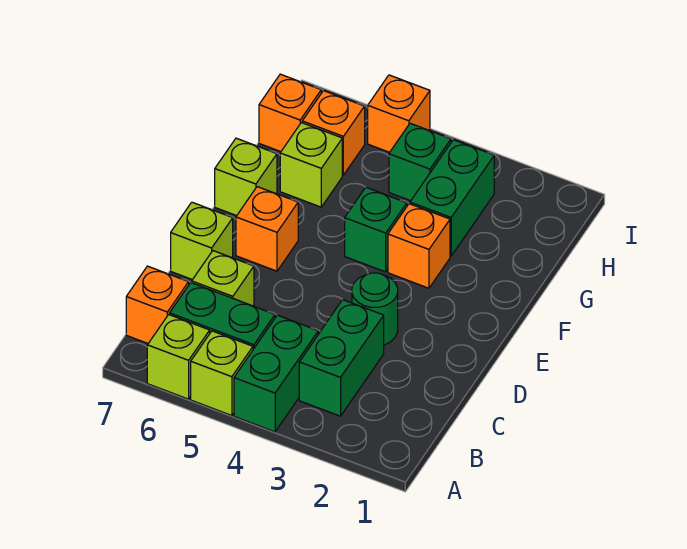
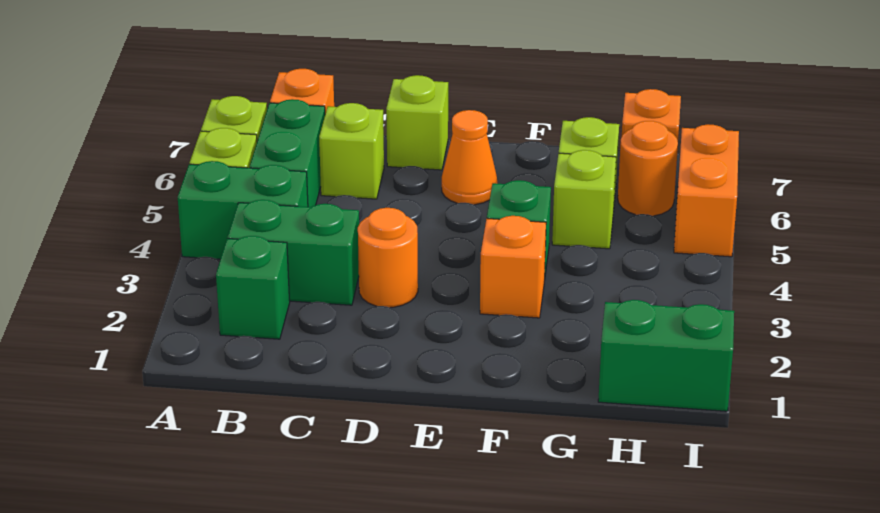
green 1x1 round brick [352,273,398,345] -> orange 1x1 round brick [358,208,418,307]
orange 1x1 brick [236,187,298,271] -> orange 1x1 cone [442,110,497,205]
lime 1x1 brick [215,138,277,216] -> lime 1x1 brick moved to [552,150,616,249]
green 1x2 brick [410,140,494,256] -> green 1x2 brick moved to [598,300,734,411]
green 1x1 brick [389,123,451,201] -> green 1x1 brick moved to [216,236,290,339]
orange 1x1 brick [302,91,365,175] -> orange 1x1 round brick [618,121,678,216]
orange 1x1 brick [368,75,430,152] -> orange 1x2 brick [674,124,739,257]

